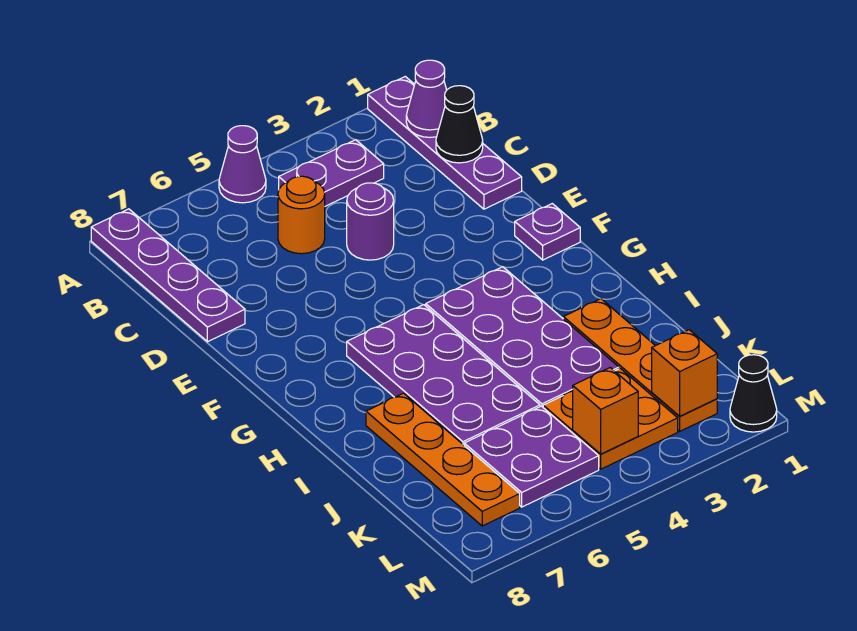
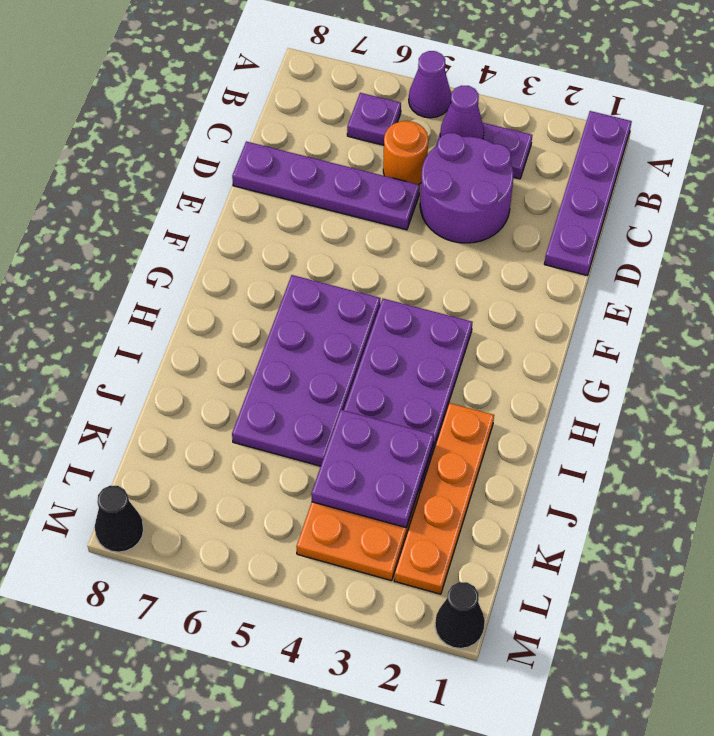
purple 1x4 plate [91,209,245,342] -> purple 1x4 plate turned to [232,141,420,230]
purple 1x1 cone [406,60,447,137] -> purple 1x1 cone moved to [440,85,484,139]
black 1x1 cone [436,86,483,163] -> black 1x1 cone moved to [95,486,144,552]
purple 1x1 round brick [347,183,394,260] -> purple 2x2 round brick [420,133,514,243]
purple 1x1 plate [515,204,580,260] -> purple 1x1 plate moved to [347,93,401,145]
orange 1x4 plate [366,393,520,526] -> none
purple 2x2 plate [464,406,599,507] -> purple 2x2 plate moved to [311,410,434,527]
orange 1x1 brick [652,330,717,416] -> none
orange 1x1 brick [573,368,638,454] -> none

